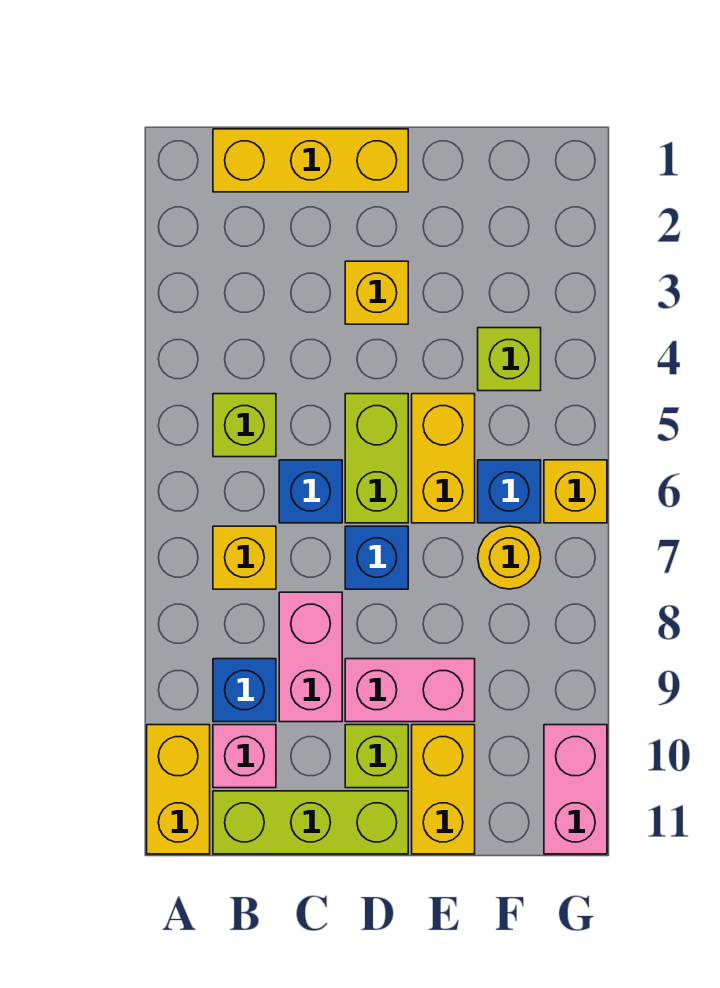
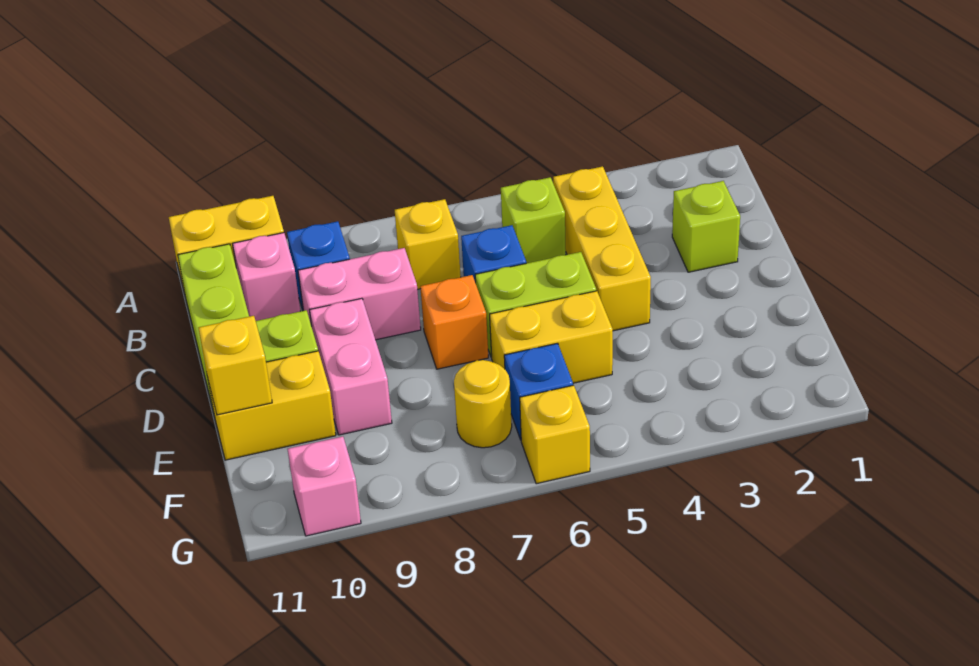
yellow 1x3 brick [213,129,408,192] -> yellow 1x3 brick moved to [553,166,651,331]
yellow 1x1 brick [345,261,408,324] -> yellow 1x1 brick moved to [199,316,272,415]
blue 1x1 brick [345,526,408,589] -> orange 1x1 brick [420,275,488,369]
lime 1x1 brick [478,328,541,391] -> lime 1x1 brick moved to [672,181,740,272]
pink 1x2 brick [544,725,607,854] -> pink 1x1 brick [288,436,361,536]

